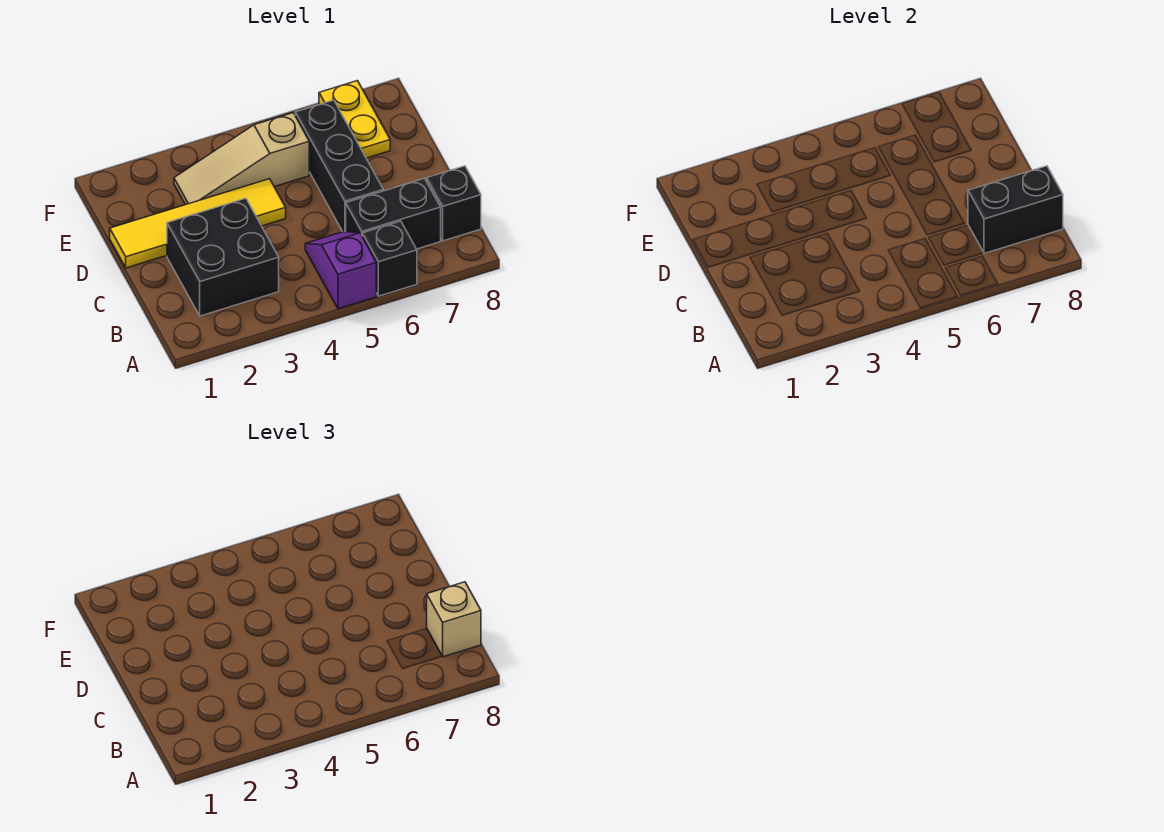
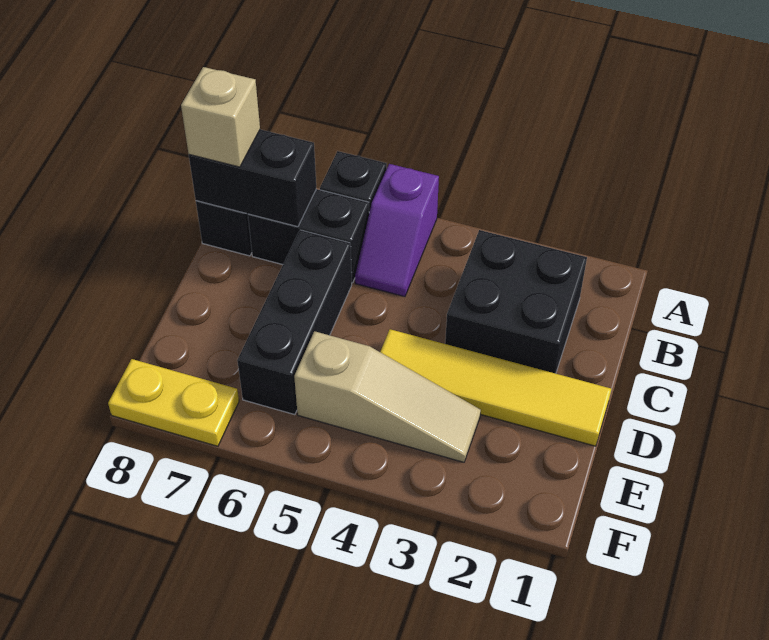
yellow 1x2 plate [319,81,390,158] -> yellow 1x2 plate turned to [108,359,239,446]

